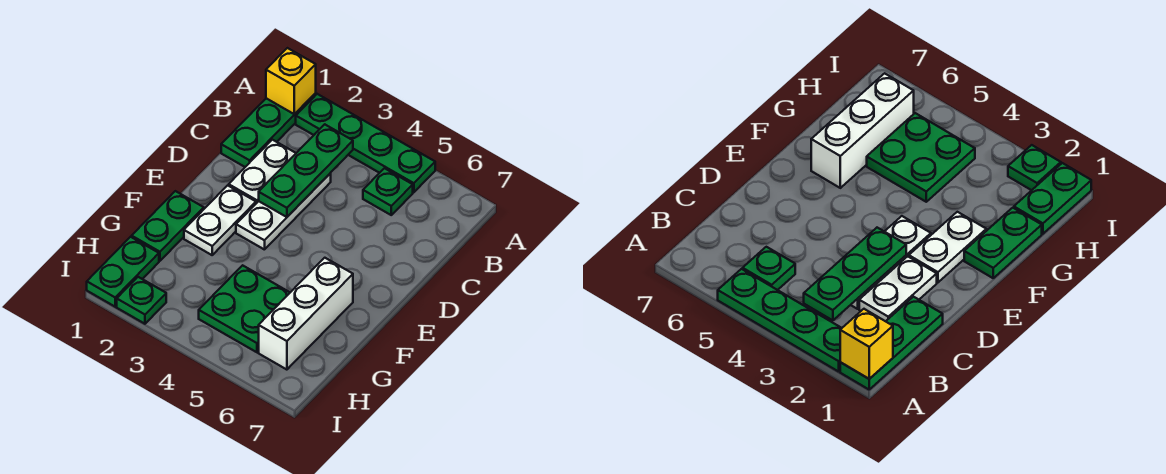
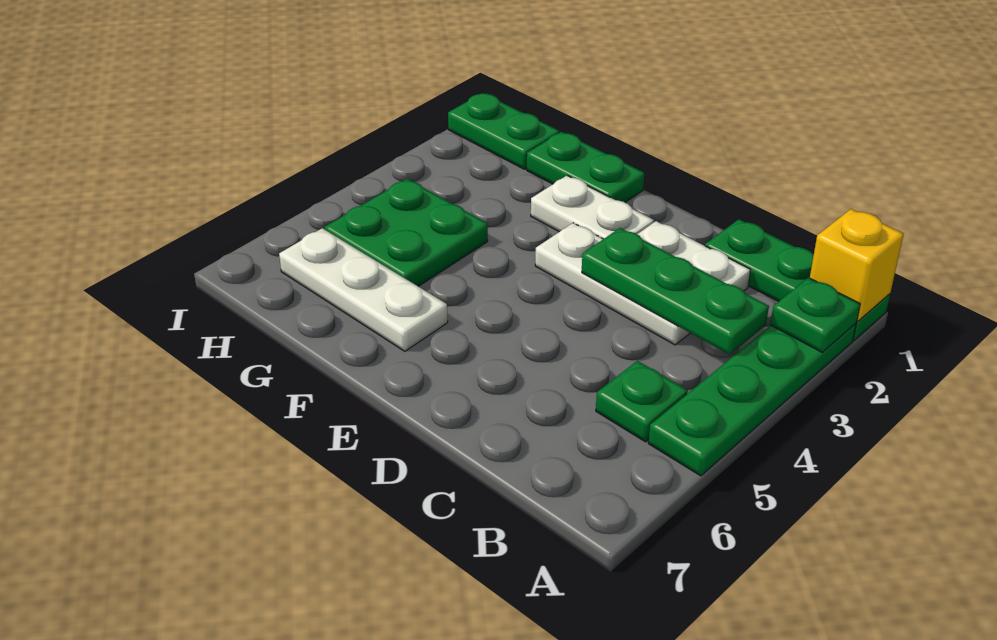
white 1x3 brick [259,258,353,370] -> white 1x3 plate [279,228,448,351]
green 1x1 plate [117,277,166,324] -> green 1x1 plate moved to [770,278,860,353]

